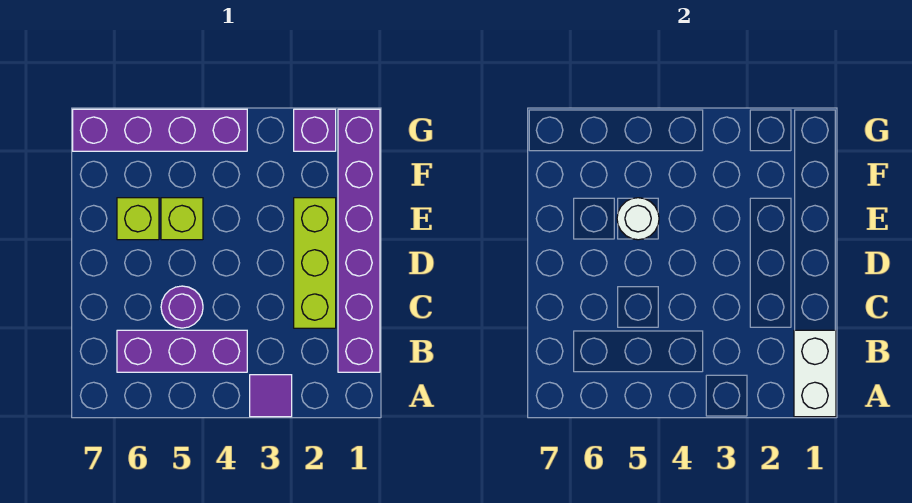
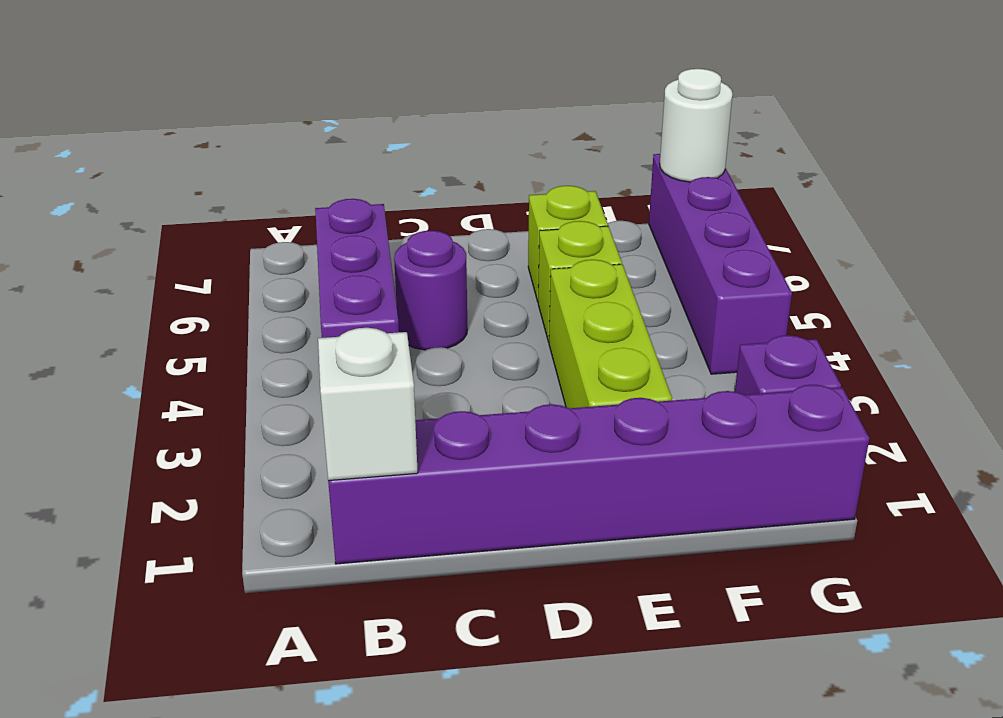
white 1x2 brick [794,330,836,417] -> white 1x1 brick [318,328,418,481]
purple 1x1 tile [250,375,292,417] -> none
lime 1x3 brick [294,198,336,328] -> lime 1x3 brick turned to [549,260,672,408]
white 1x1 round brick [617,198,659,240] -> white 1x1 round brick moved to [660,69,733,182]

